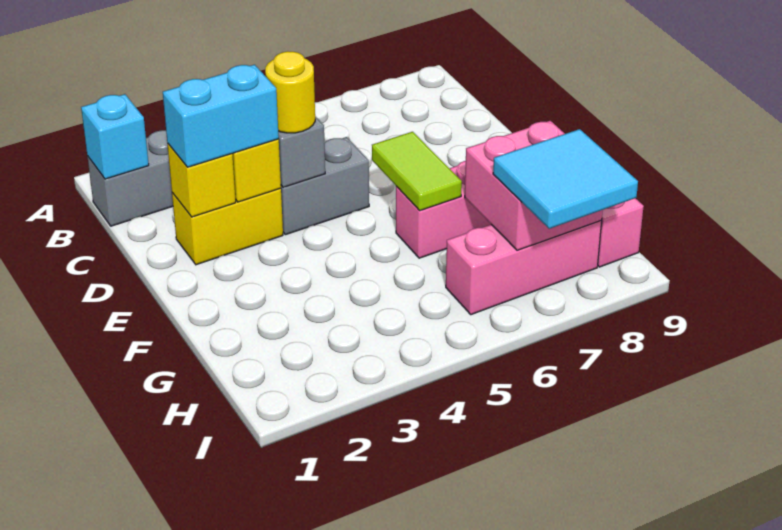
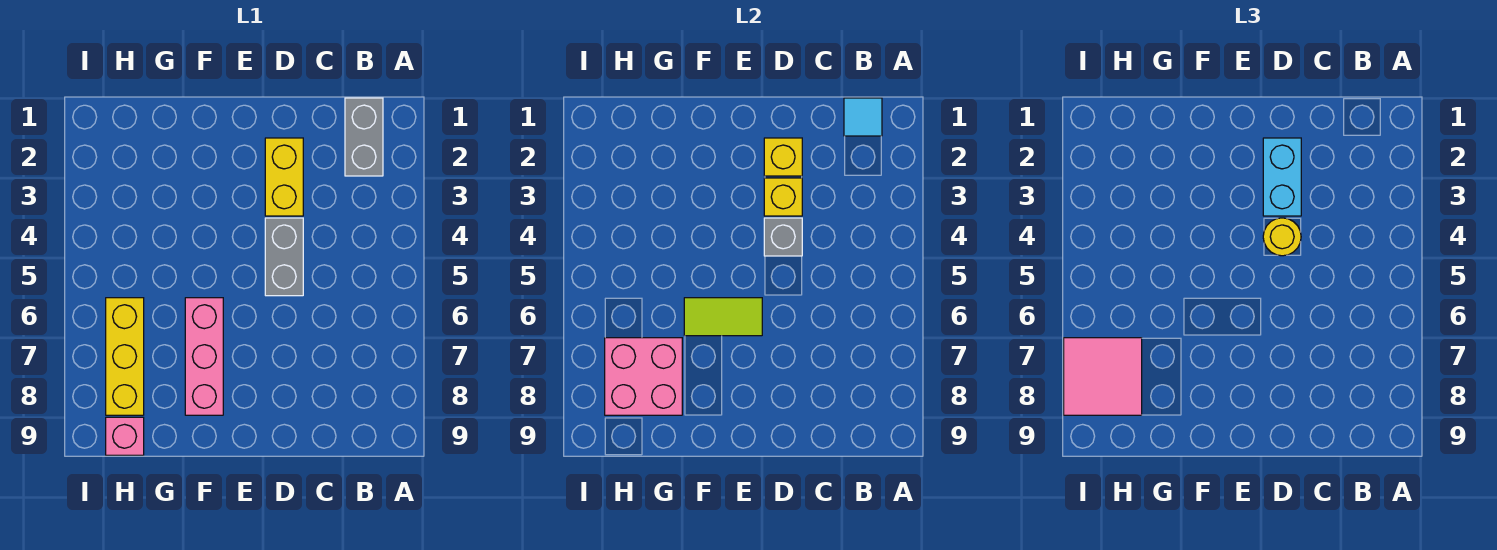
cyan 1x1 brick [81,94,149,179] -> cyan 1x1 tile [844,98,882,136]
pink 1x3 brick [446,221,602,315] -> yellow 1x3 brick [106,298,144,415]
cyan 2x2 tile [493,129,638,229] -> pink 2x2 tile [1064,338,1142,415]

